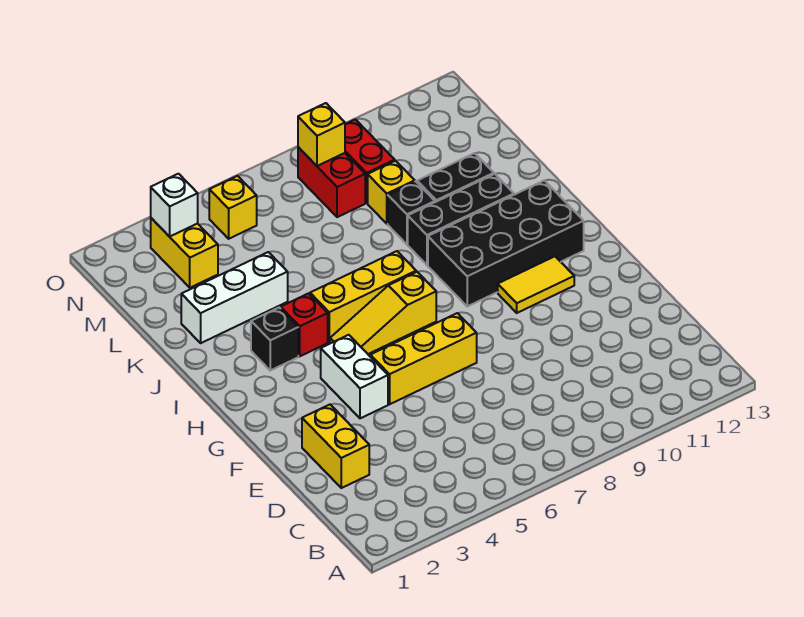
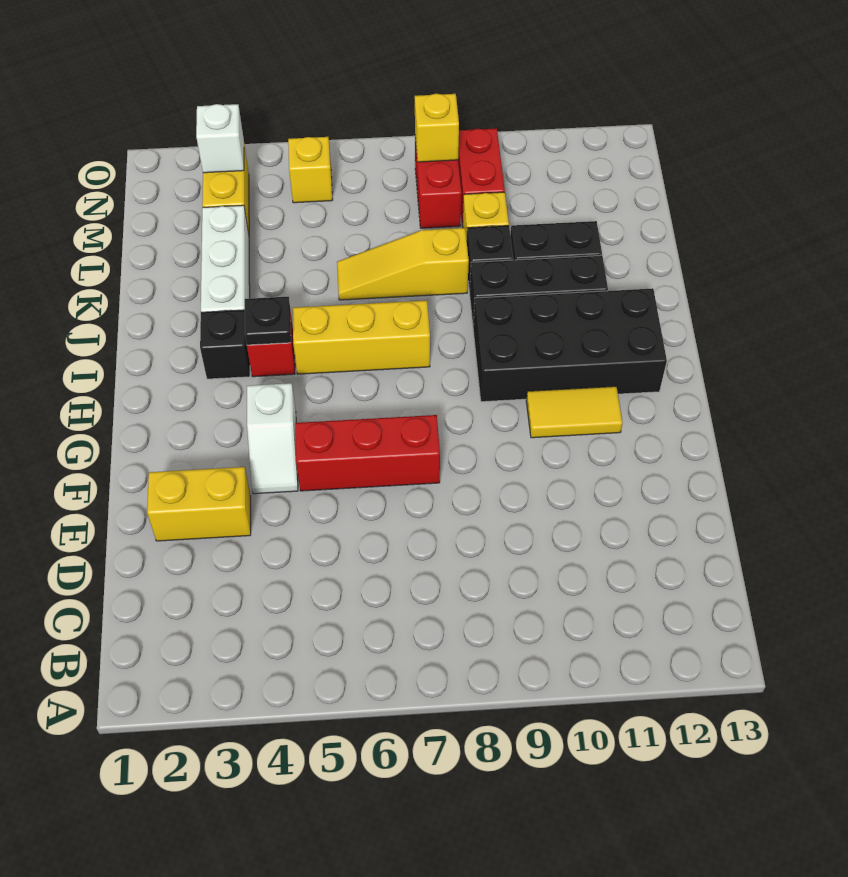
yellow 1x2 brick [302,405,369,488] -> yellow 1x2 brick turned to [147,467,251,541]
white 1x2 brick [321,335,388,418] -> white 1x2 slope [247,383,298,494]
yellow 1x3 brick [370,313,477,404] -> red 1x3 brick [295,415,440,491]
yellow 1x3 slope [330,272,436,354] -> yellow 1x3 slope moved to [337,228,469,300]
none -> black 1x1 plate [244,297,291,345]
white 1x3 brick [181,252,288,343] -> white 1x3 brick turned to [201,205,250,312]

